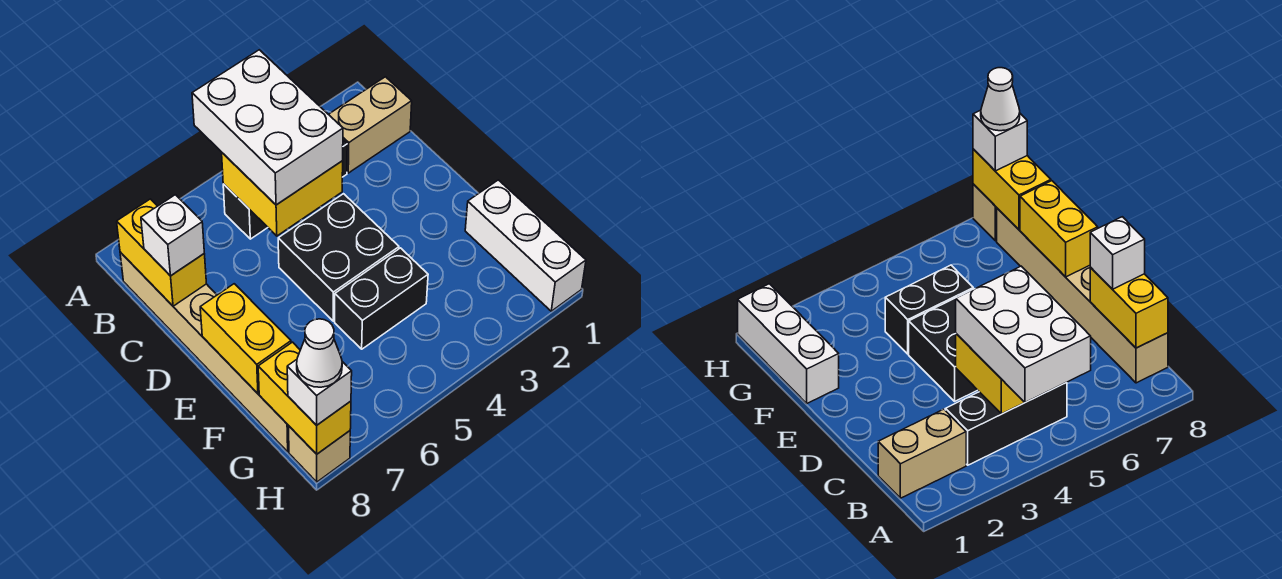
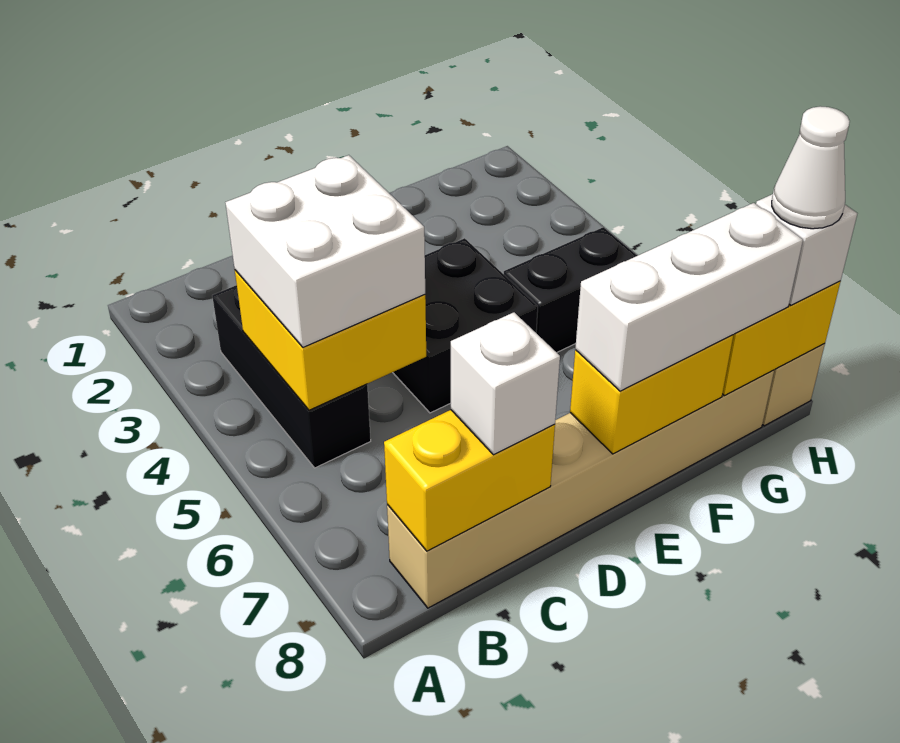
white 2x3 brick [192,50,343,205] -> white 2x2 brick [225,155,425,347]
tan 1x2 brick [329,77,412,173] -> none
white 1x3 brick [465,180,586,311] -> white 1x3 brick moved to [575,203,803,391]
black 1x2 brick [335,248,428,349] -> black 1x2 brick turned to [504,227,637,352]

